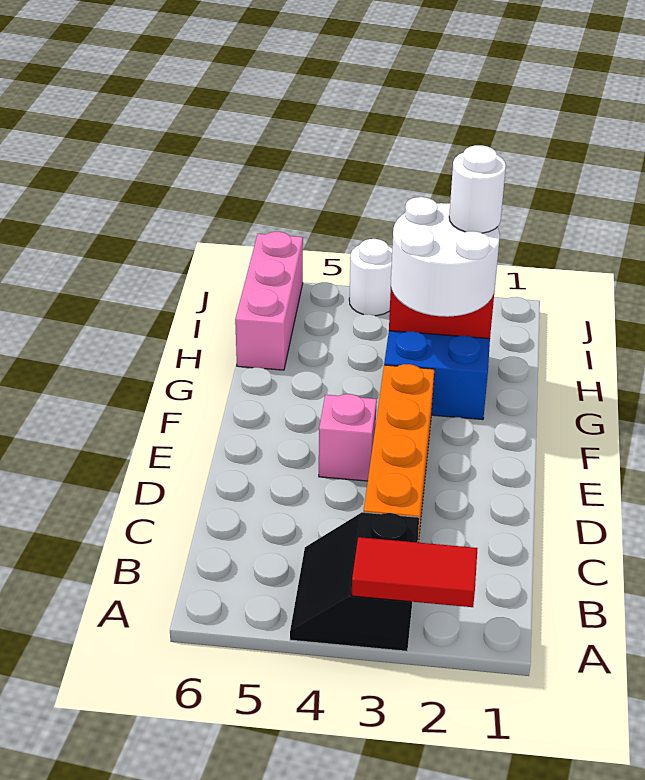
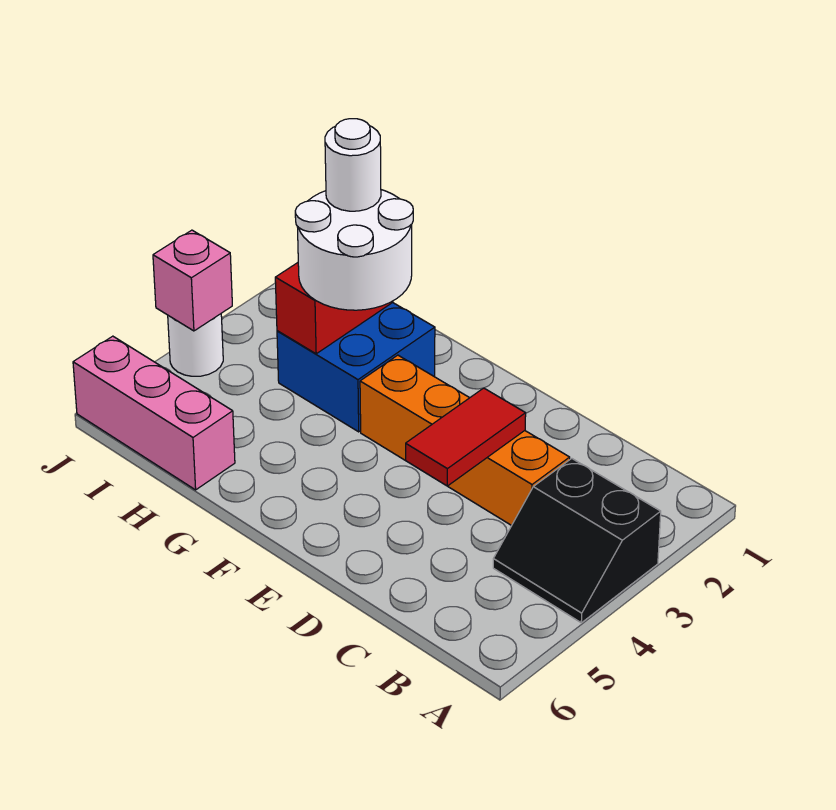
red 1x2 tile [352,537,478,607] -> red 1x2 tile moved to [406,388,526,486]
pink 1x1 brick [319,394,377,481] -> pink 1x1 brick moved to [153,230,232,331]

